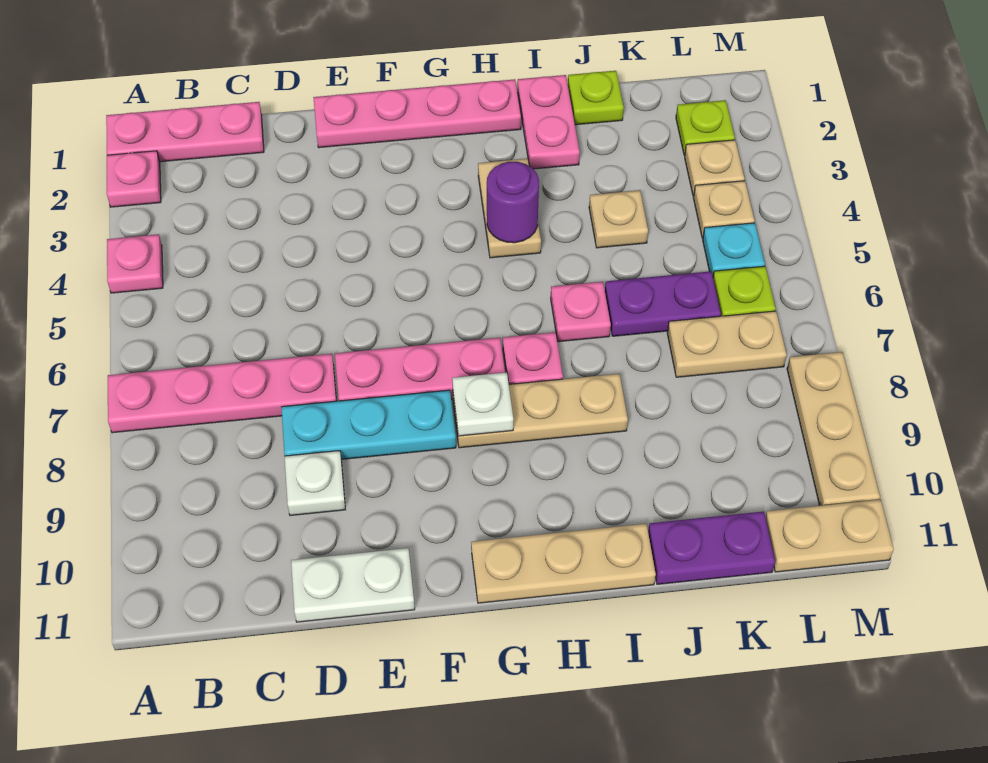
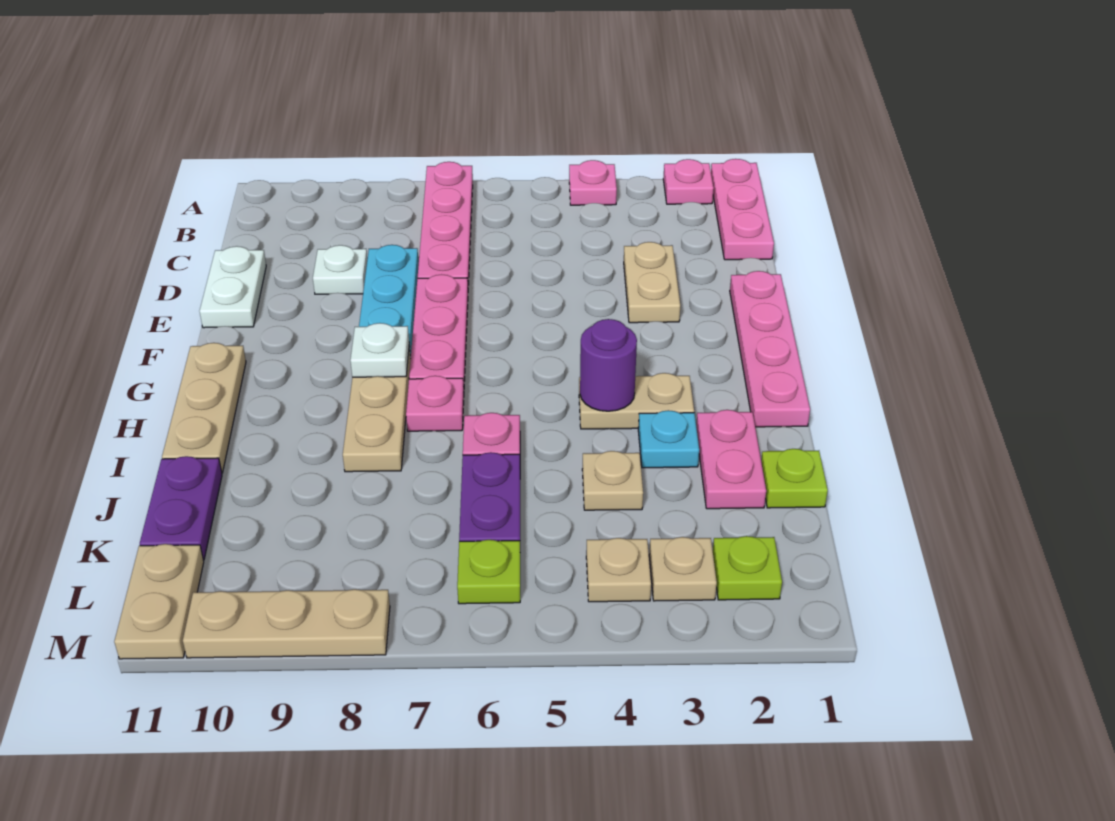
pink 1x2 plate [517,75,580,169] -> pink 1x2 plate turned to [696,410,766,509]
tan 1x2 plate [667,311,787,377] -> tan 1x2 plate moved to [624,242,680,323]
cyan 1x1 plate [703,223,765,275] -> cyan 1x1 plate moved to [638,410,699,468]

